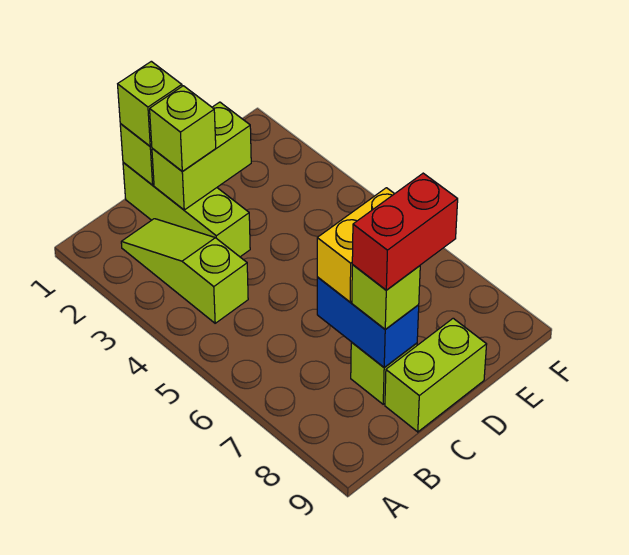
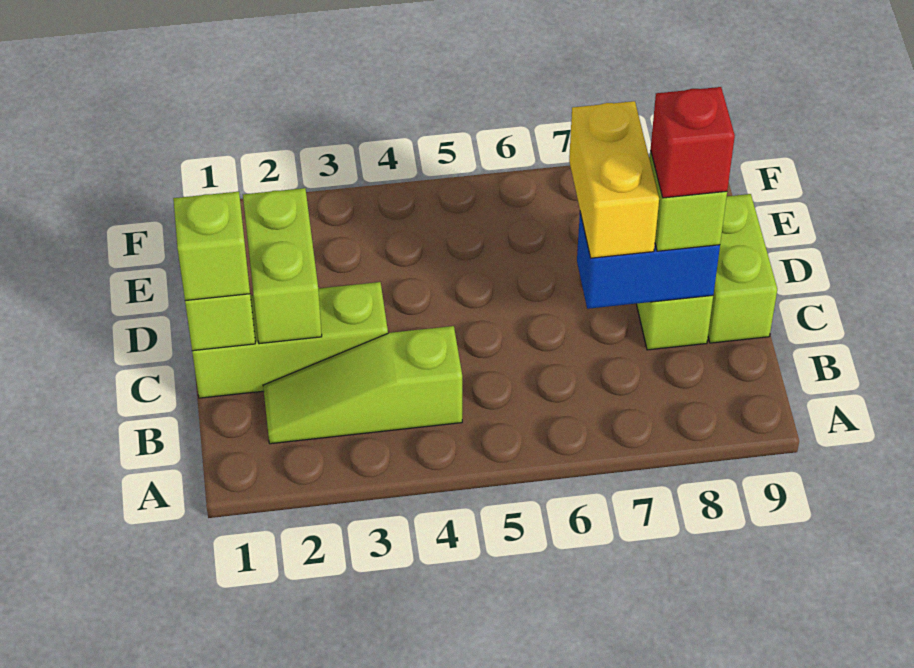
lime 1x1 brick [150,86,216,172] -> none
red 1x2 brick [352,173,458,290] -> red 1x1 brick [651,87,735,198]

